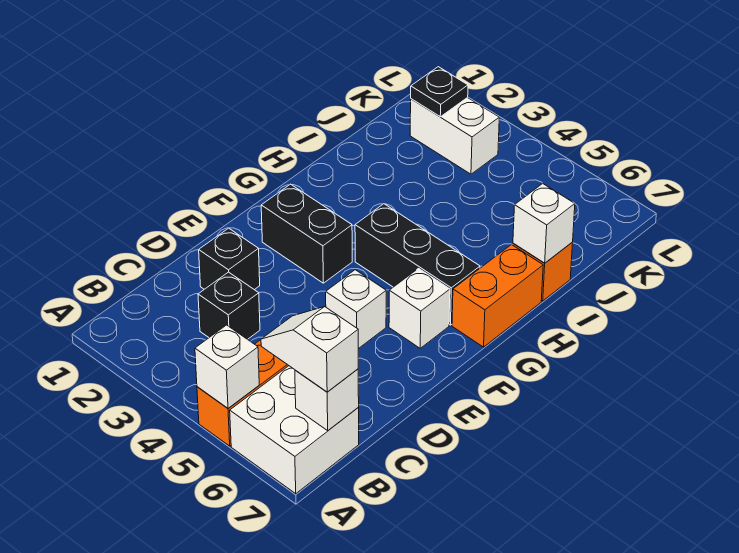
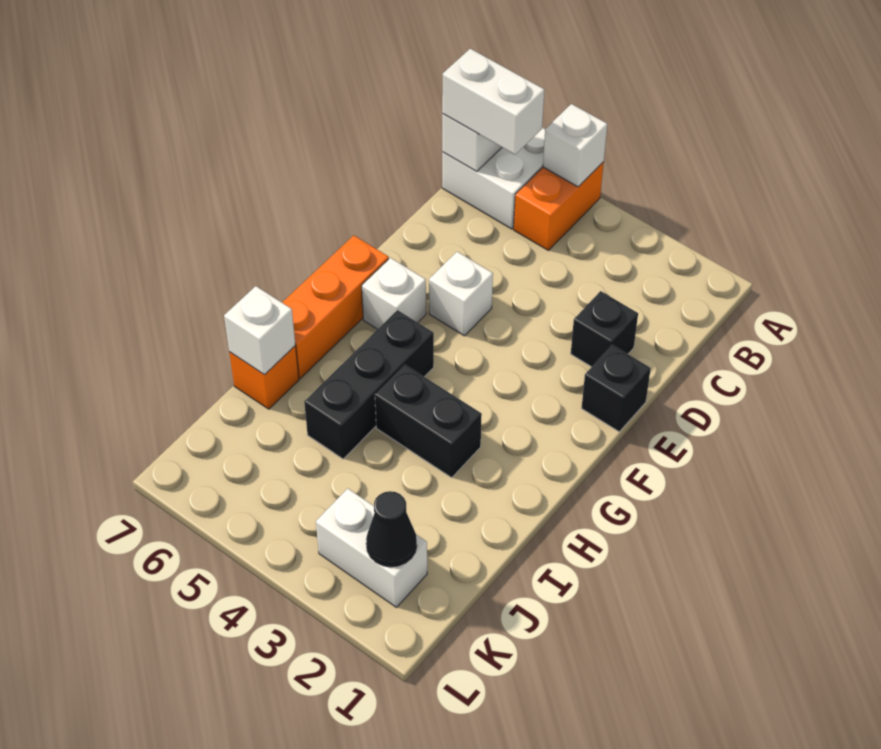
white 1x2 slope [261,307,358,392] -> white 1x2 brick [442,49,544,155]
black 1x1 brick [198,272,260,339] -> black 1x1 brick moved to [582,345,651,432]
black 1x2 brick [261,184,352,283] -> black 1x2 brick moved to [375,365,482,478]
black 1x3 brick [355,204,480,325] -> black 1x3 brick turned to [304,310,434,459]
orange 1x2 brick [452,244,543,347] -> orange 1x3 brick [282,235,389,378]
black 1x1 plate [411,67,468,117] -> black 1x1 cone [366,491,417,567]

